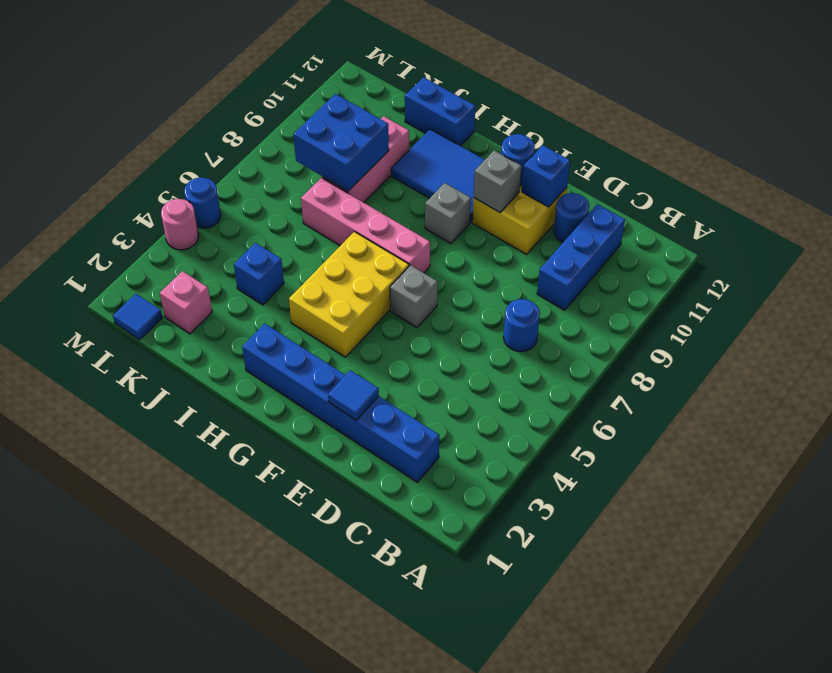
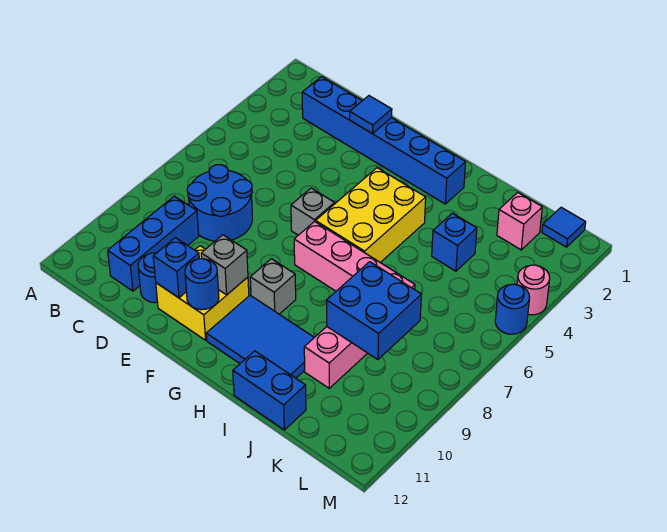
blue 1x1 round brick [504,299,540,352] -> blue 2x2 round brick [187,165,252,241]

